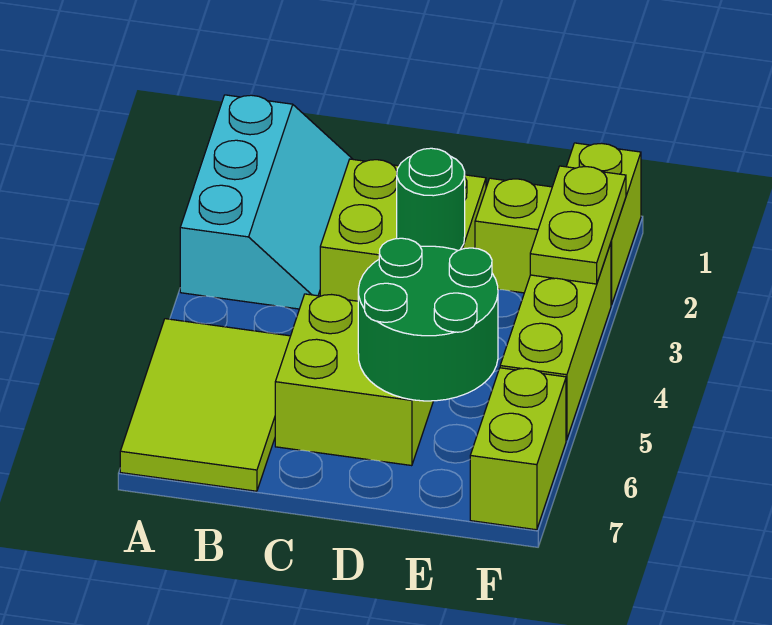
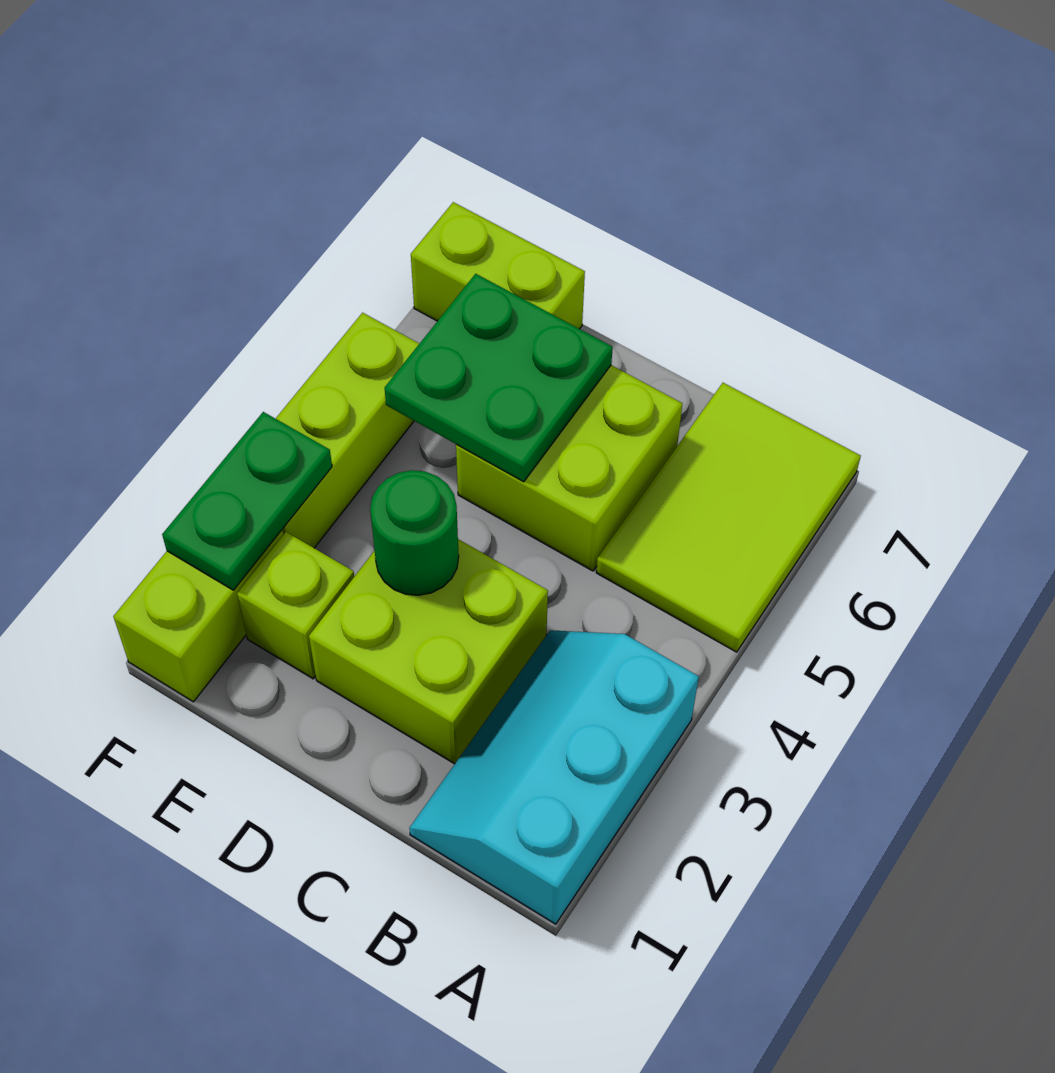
green 2x2 round brick [358,238,498,401] -> green 2x2 plate [385,274,613,482]
lime 1x2 plate [530,166,626,284] -> green 1x2 plate [162,412,332,590]
lime 1x2 brick [470,368,566,530] -> lime 1x2 brick turned to [411,202,585,329]

